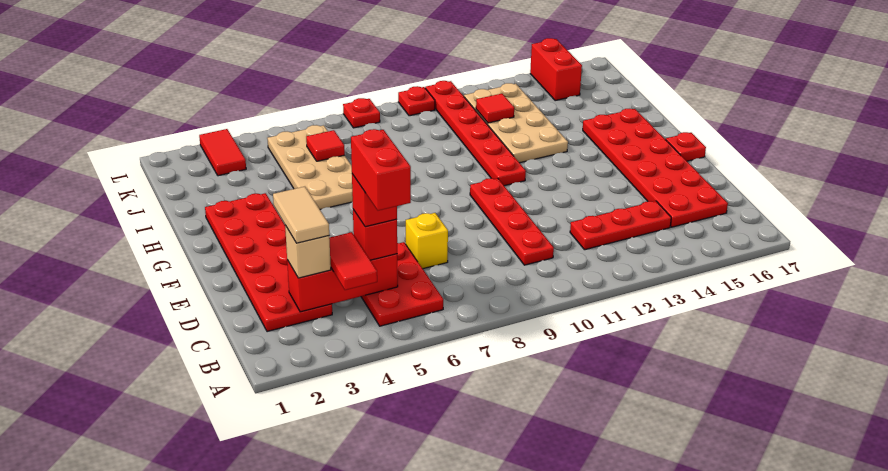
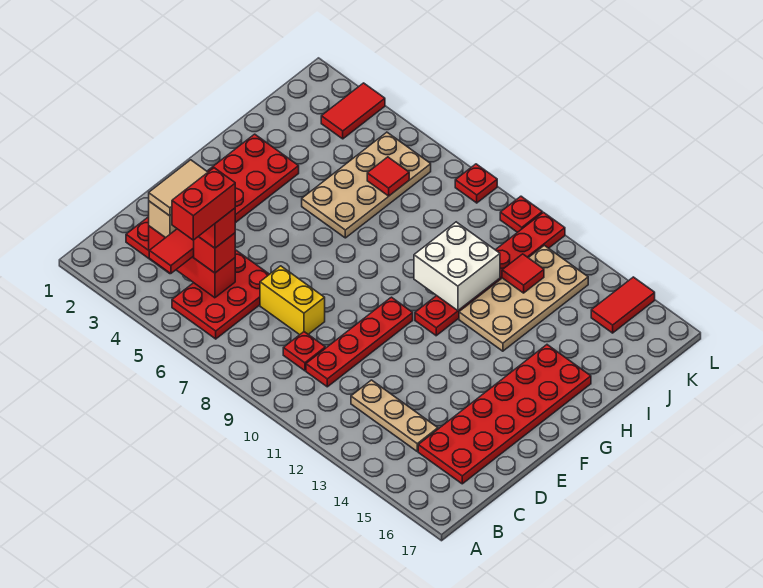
red 1x3 plate [570,201,671,250] -> tan 1x3 plate [351,380,438,451]
yellow 1x1 brick [406,213,448,269] -> yellow 1x2 brick [260,266,325,335]
red 1x1 plate [666,132,706,161] -> red 1x1 plate moved to [283,332,325,371]
none -> white 2x2 brick [414,222,500,311]
red 1x2 brick [530,38,582,101] -> red 1x2 tile [591,277,655,333]

